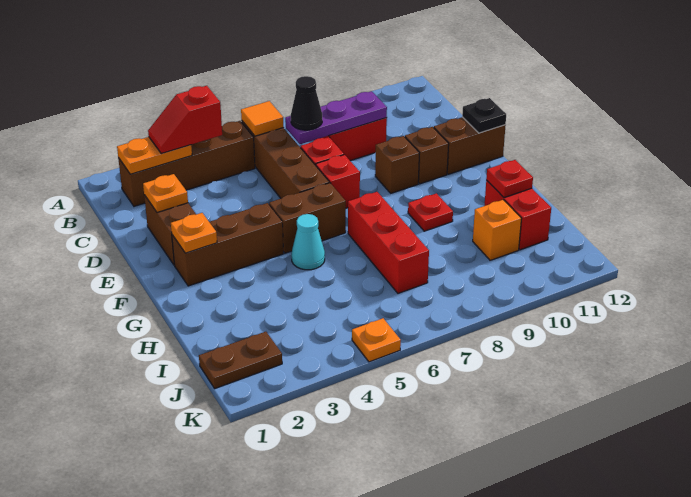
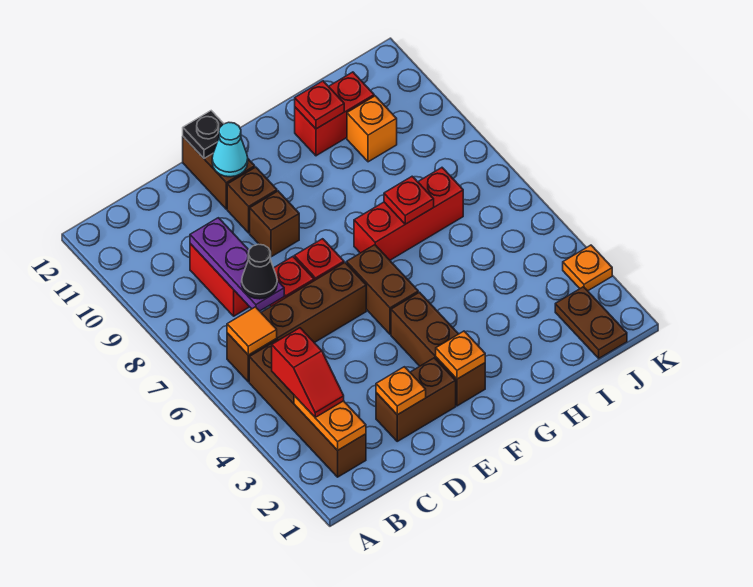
cyan 1x1 cone [291,214,325,270] -> cyan 1x1 cone moved to [212,122,248,177]
red 1x1 plate [408,193,453,231] -> red 1x1 plate moved to [384,176,434,224]
orange 1x1 plate [352,318,401,362] -> orange 1x1 plate moved to [563,245,612,291]

